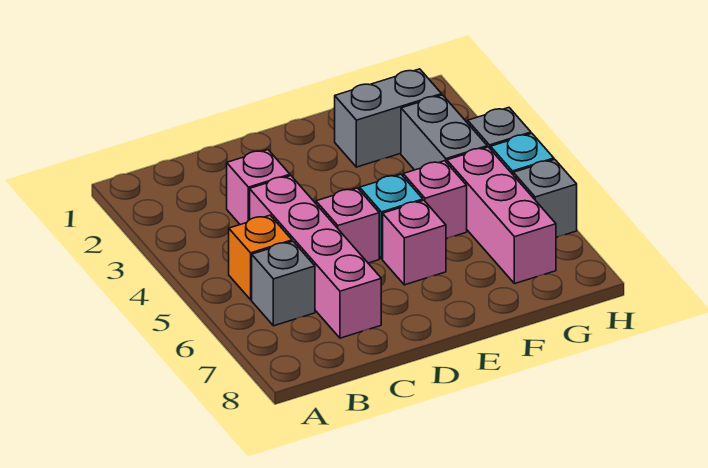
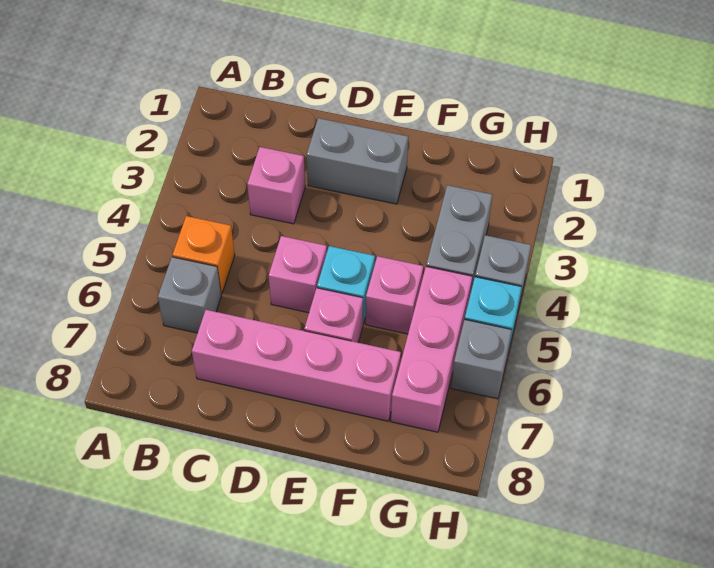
pink 1x4 brick [250,176,381,338] -> pink 1x4 brick turned to [192,310,401,421]
grey 1x2 brick [335,69,442,167] -> grey 1x2 brick moved to [307,118,408,204]

